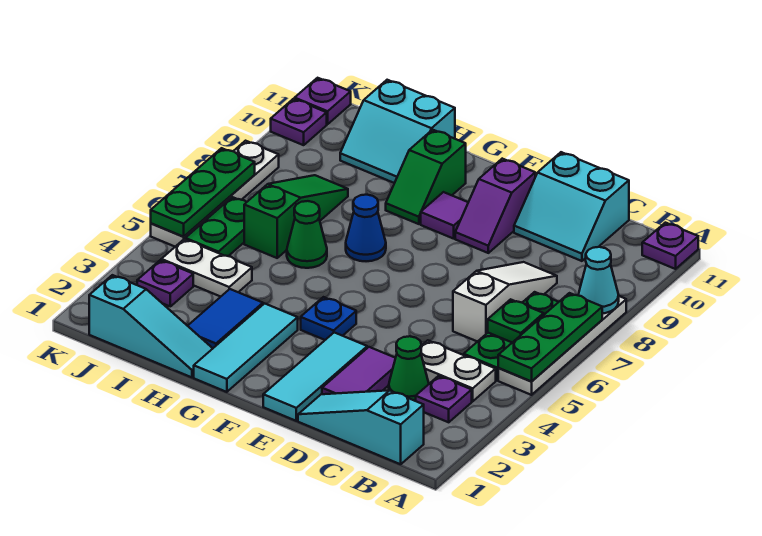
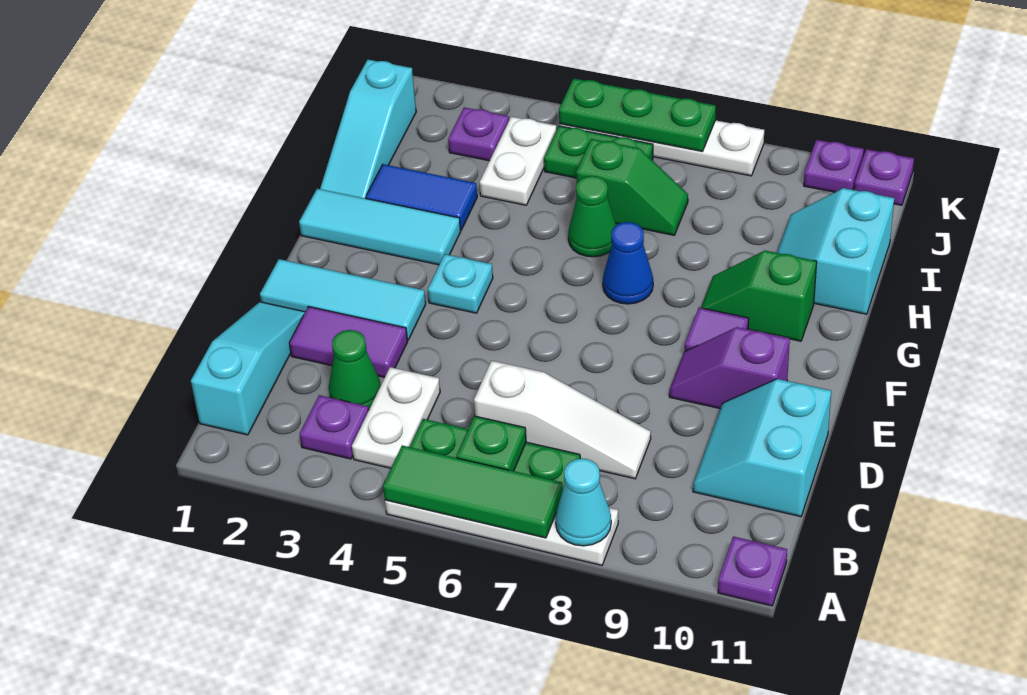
green 1x3 plate [498,293,602,381] -> green 1x3 tile [383,446,563,538]
blue 1x1 plate [301,297,356,340] -> cyan 1x1 plate [428,254,493,313]
green 1x3 slope [244,175,348,258] -> green 1x2 slope [576,139,688,235]

